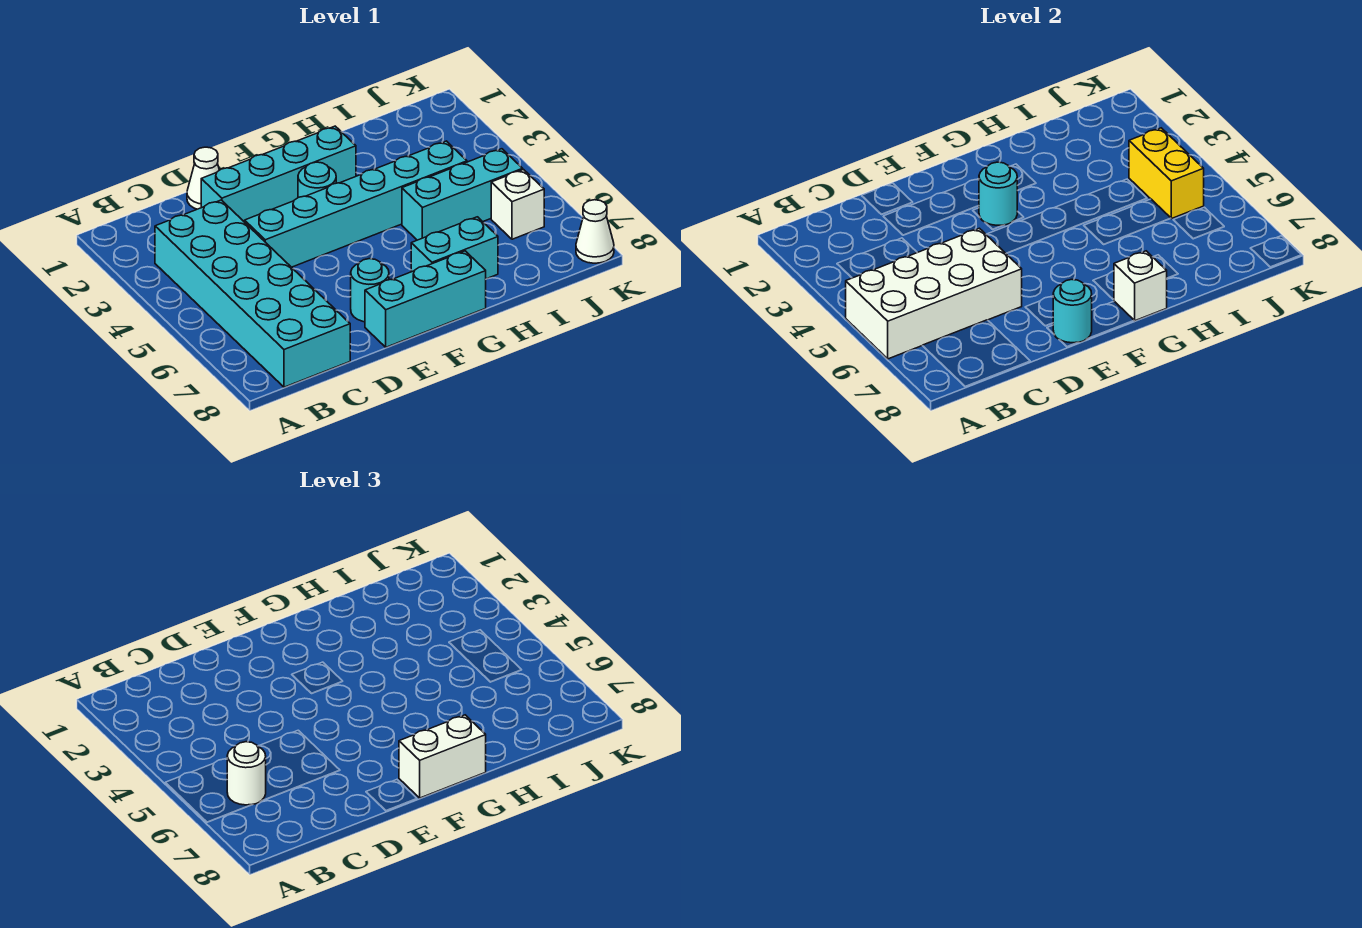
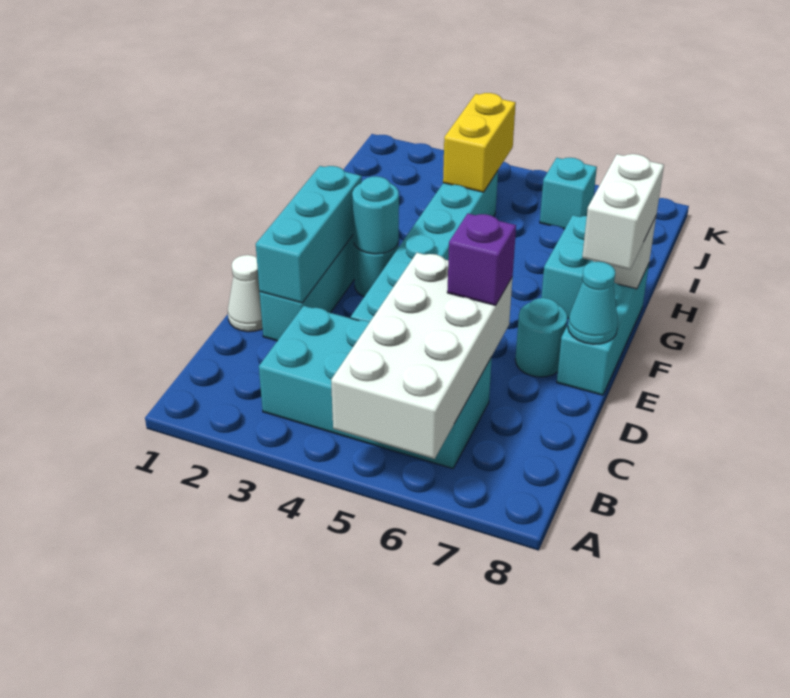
cyan 2x6 brick [155,200,350,387] -> cyan 2x4 brick [259,306,492,469]
white 1x1 round brick [227,742,266,805] -> none
none -> purple 1x1 brick [447,214,516,305]
cyan 1x1 round brick [1053,280,1092,343] -> cyan 1x1 cone [568,261,618,344]
cyan 1x3 brick [402,149,523,240] -> cyan 1x3 brick moved to [256,166,362,303]
yellow 1x2 brick [1129,128,1204,219] -> yellow 1x2 brick turned to [443,93,516,192]
white 1x1 brick [491,170,544,239] -> cyan 1x1 brick [540,158,597,229]
white 1x1 cone [576,200,614,263] -> none

